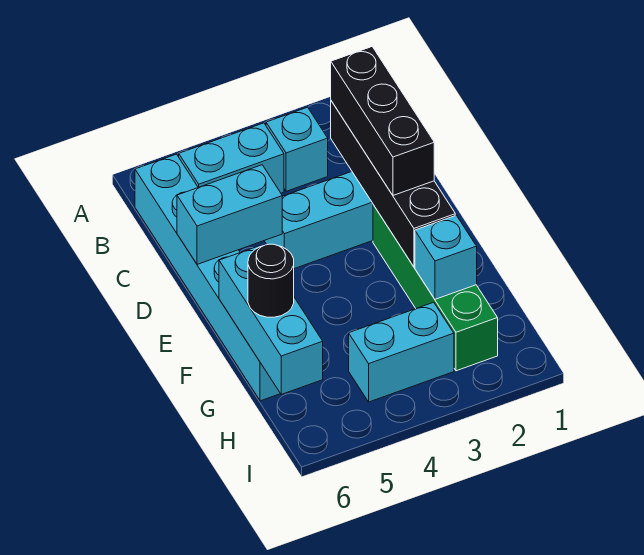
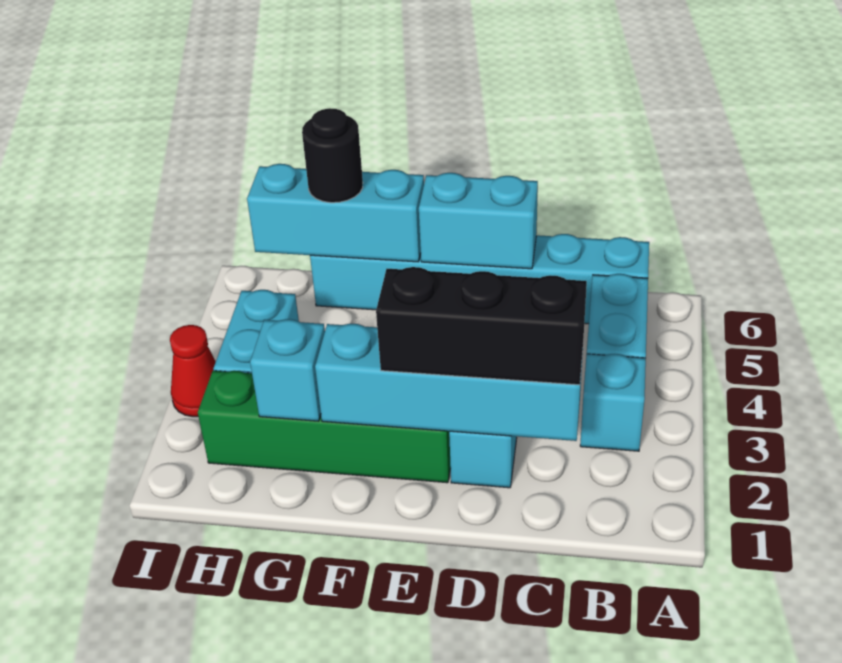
black 1x4 brick [331,101,455,267] -> cyan 1x4 brick [315,324,583,441]
cyan 1x2 brick [177,165,282,264] -> cyan 1x2 brick turned to [419,173,538,269]
none -> red 1x1 cone [170,325,216,417]

